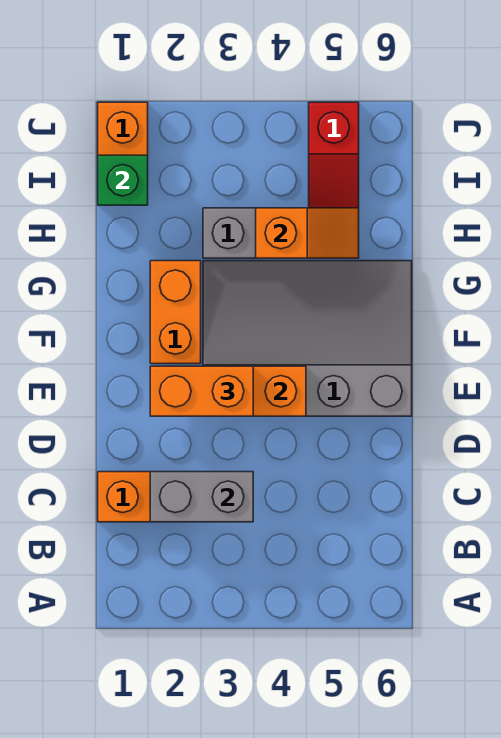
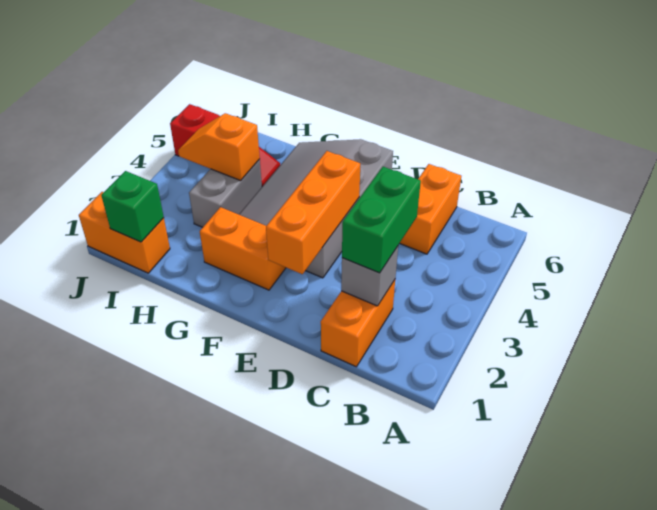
grey 1x2 brick [150,472,253,522] -> grey 1x1 brick [341,246,398,306]
none -> green 1x2 brick [342,167,421,273]
orange 1x2 brick [150,366,253,416] -> orange 1x2 brick moved to [400,164,461,254]
orange 1x2 slope [256,208,359,258] -> orange 1x2 slope turned to [178,113,260,181]

